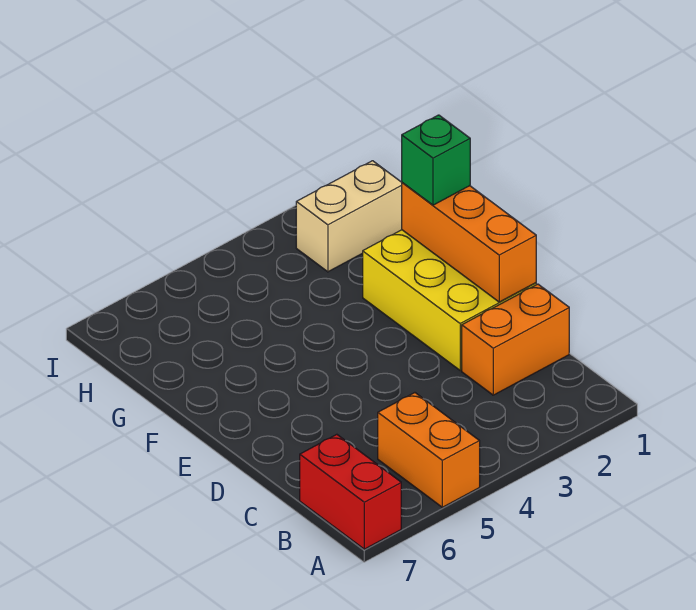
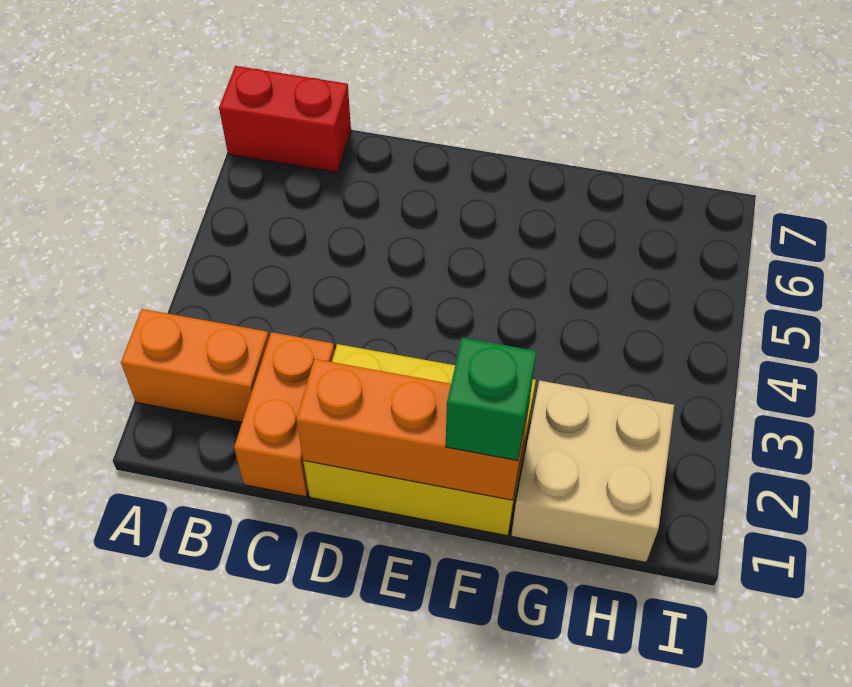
orange 1x2 brick [378,393,480,507] -> orange 1x2 brick moved to [121,309,269,422]
tan 1x2 brick [296,161,402,272] -> tan 2x2 brick [511,380,674,562]

